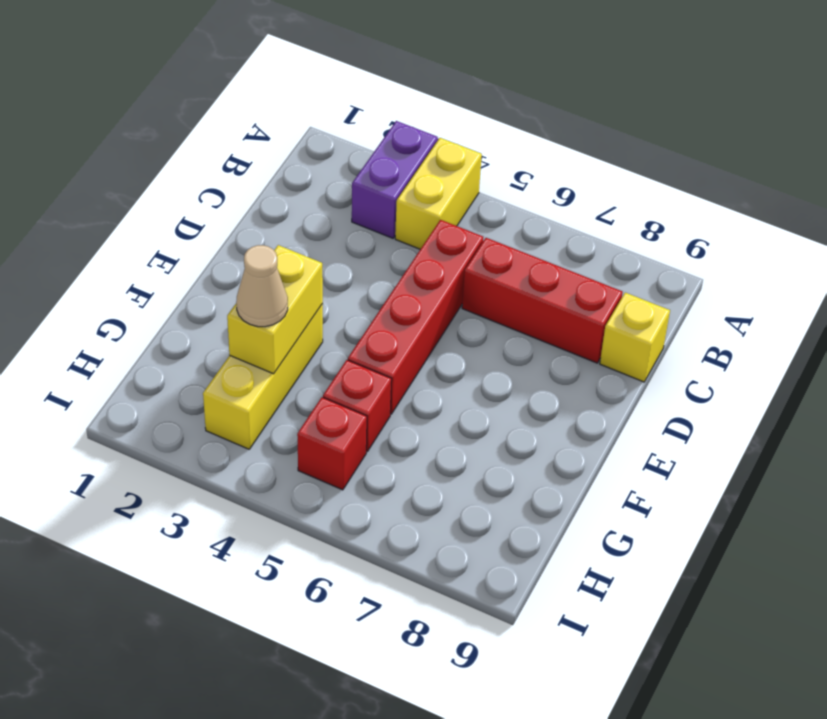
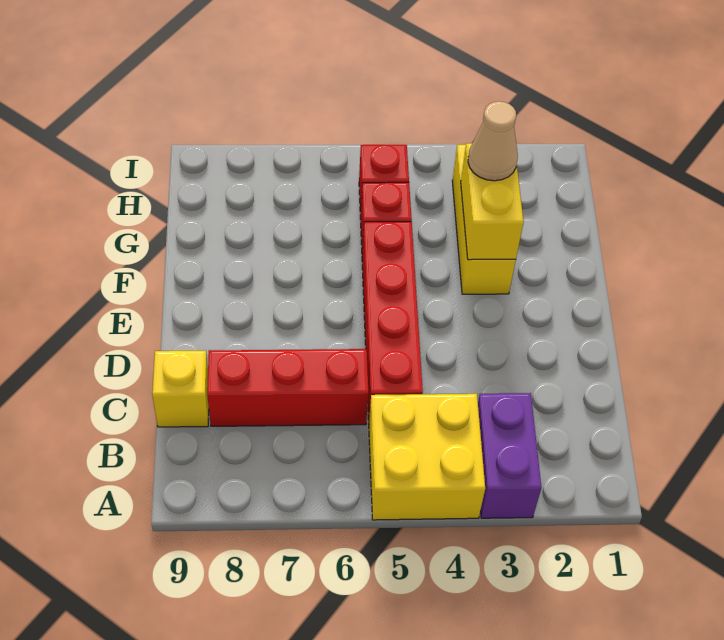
yellow 1x2 brick [395,138,482,249] -> yellow 2x2 brick [369,394,485,520]

